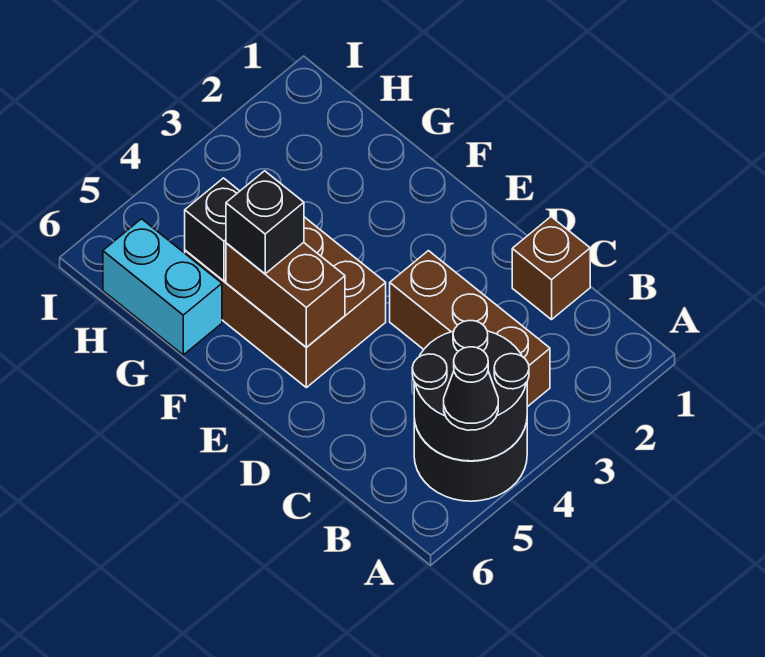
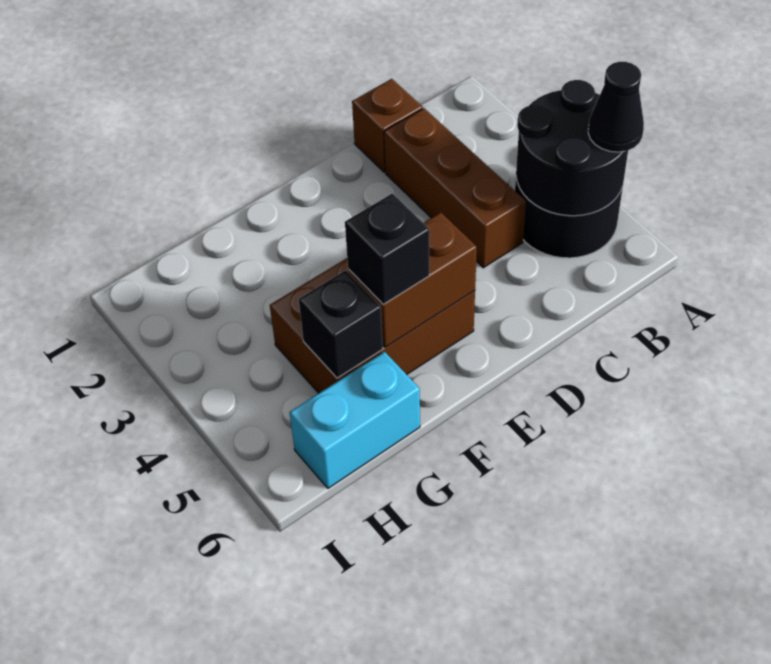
brown 1x3 brick [390,251,550,407] -> brown 1x3 brick turned to [384,108,526,268]

